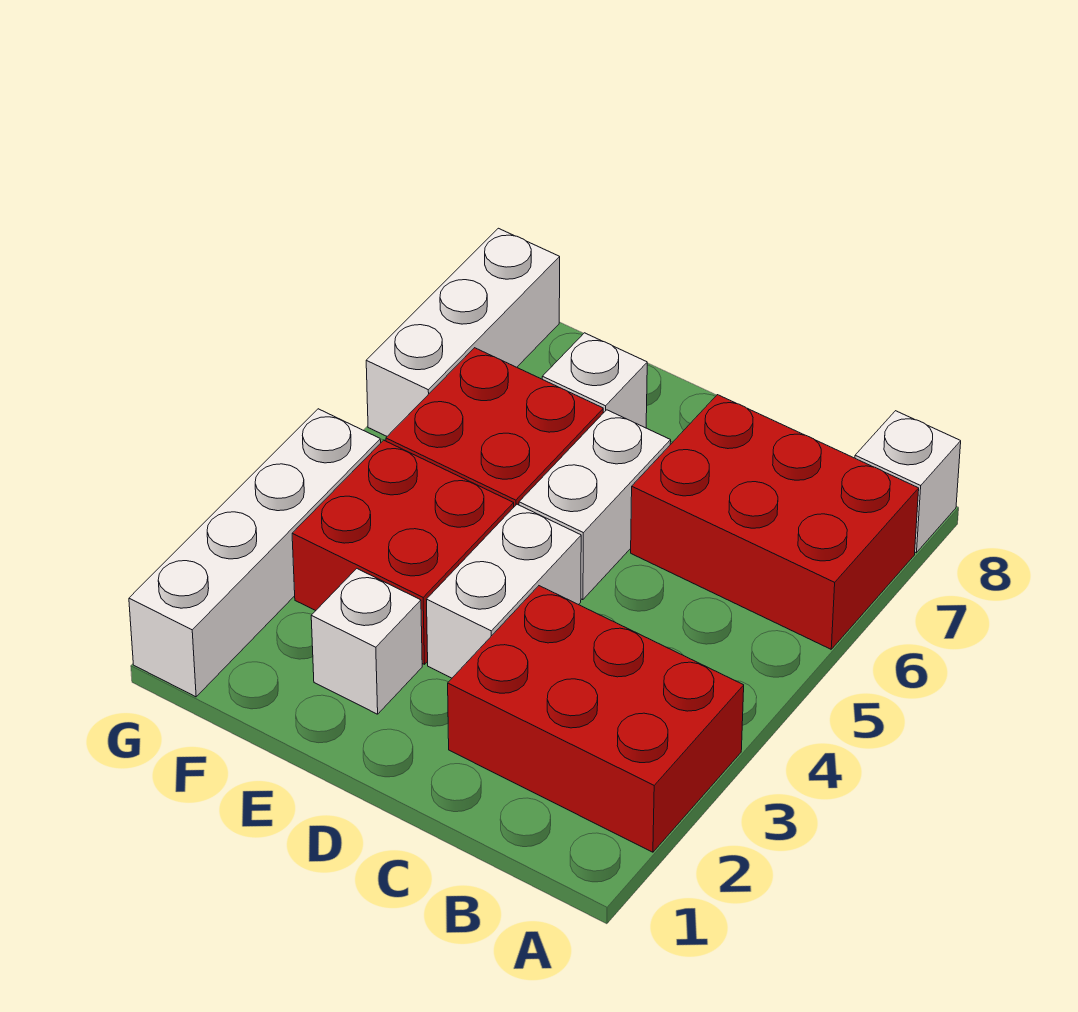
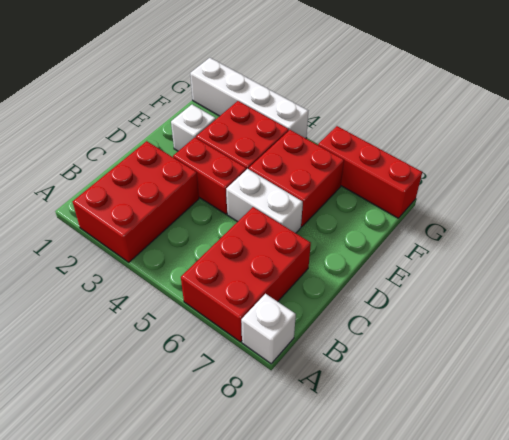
white 1x2 brick [427,504,581,678] -> red 1x2 brick [173,138,246,214]
white 1x1 brick [542,333,647,428] -> none
white 1x3 brick [366,228,560,436] -> red 1x3 brick [318,126,422,218]

